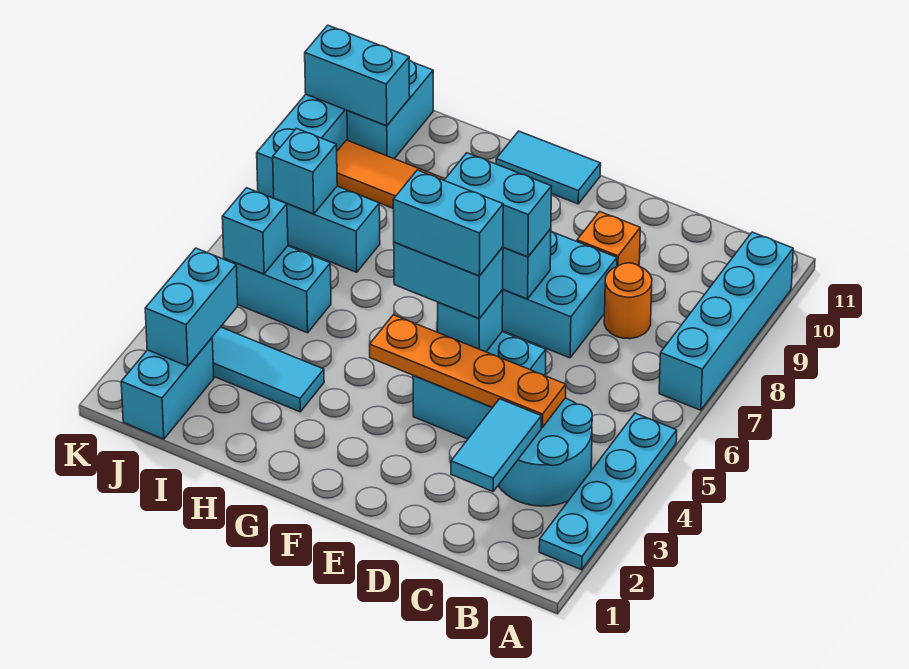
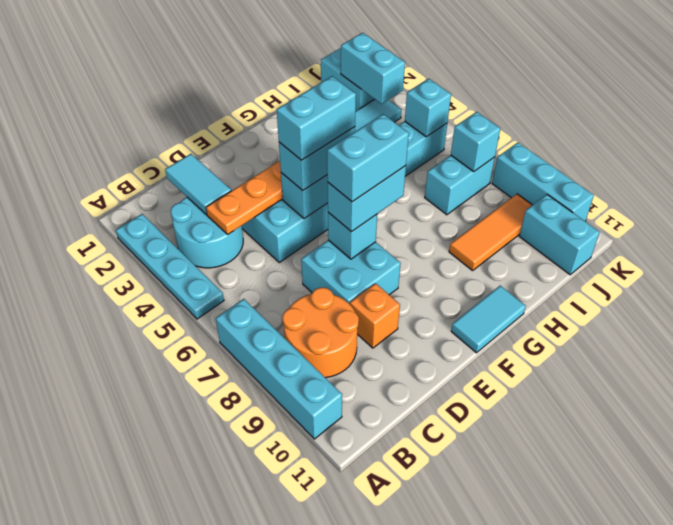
orange 1x1 round brick [604,263,652,339] -> orange 2x2 round brick [282,288,359,378]
cyan 1x2 brick [305,25,410,126] -> cyan 1x2 brick moved to [327,114,409,202]

